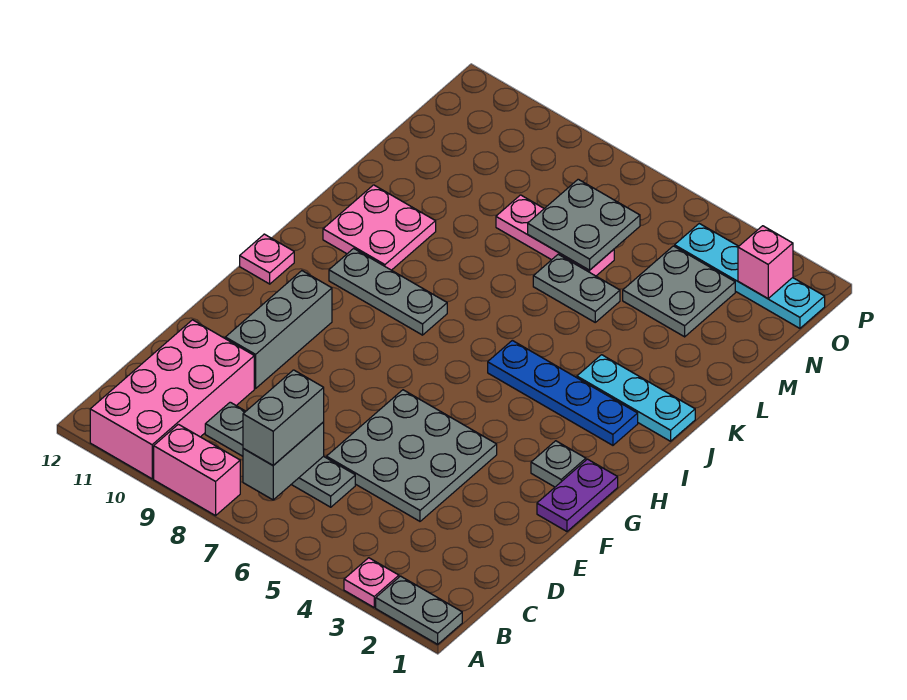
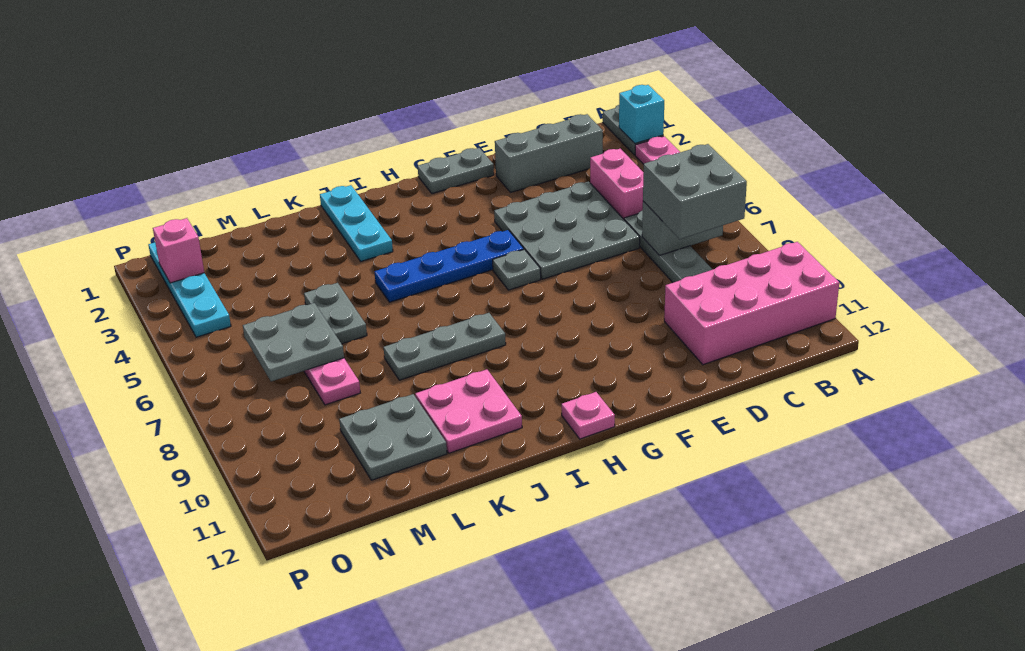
none -> cyan 1x1 brick [619,85,664,143]
pink 1x2 brick [154,424,240,516] -> pink 1x2 brick moved to [590,149,644,219]
grey 1x2 brick [243,370,324,465] -> grey 2x2 brick [643,144,747,239]
grey 1x3 brick [225,271,332,388] -> grey 1x3 brick moved to [495,114,603,192]
purple 1x2 plate [537,459,618,531] -> grey 1x2 plate [418,148,494,194]
grey 1x1 plate [531,441,586,487] -> grey 1x1 plate moved to [493,249,541,290]
blue 1x4 plate [488,340,638,445] -> blue 1x4 plate turned to [375,230,524,302]
grey 1x3 plate [329,248,447,335] -> grey 1x3 plate turned to [384,313,506,380]
grey 2x2 plate [623,246,735,337] -> grey 2x2 plate moved to [339,394,447,480]

